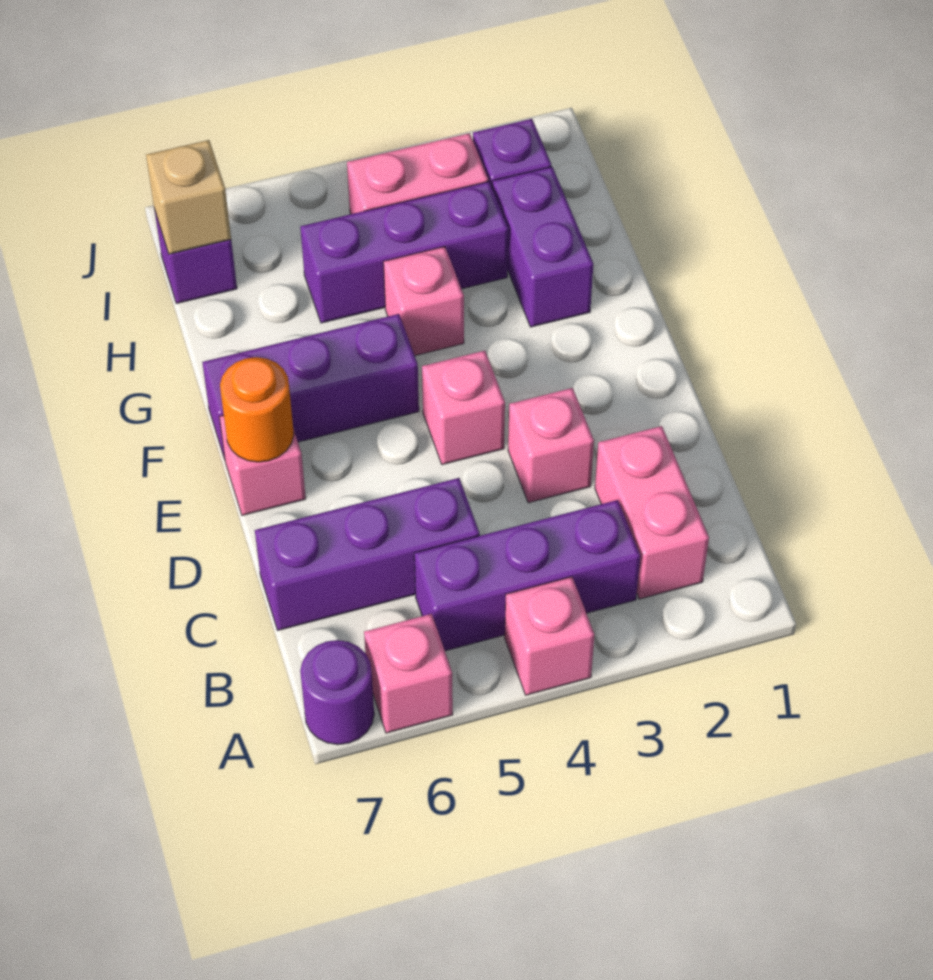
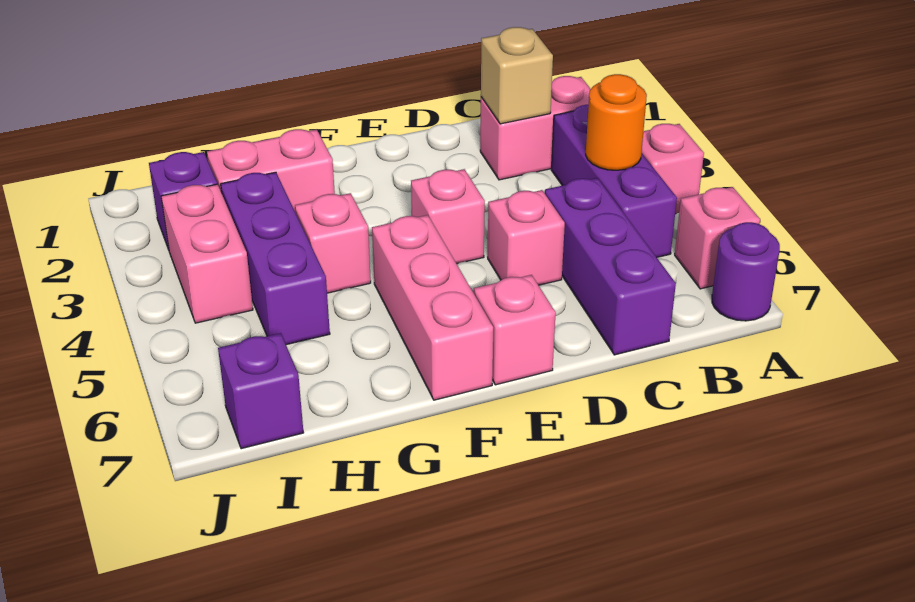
pink 1x1 brick [508,388,594,503] -> pink 1x1 brick moved to [488,190,565,285]
orange 1x1 round brick [220,357,294,462] -> orange 1x1 round brick moved to [586,74,647,170]
purple 1x3 brick [202,314,419,459] -> pink 1x3 brick [372,215,493,400]
purple 1x2 brick [492,167,593,327] -> pink 1x2 brick [207,129,335,211]
tan 1x1 brick [146,140,231,254] -> tan 1x1 brick moved to [481,27,553,124]

